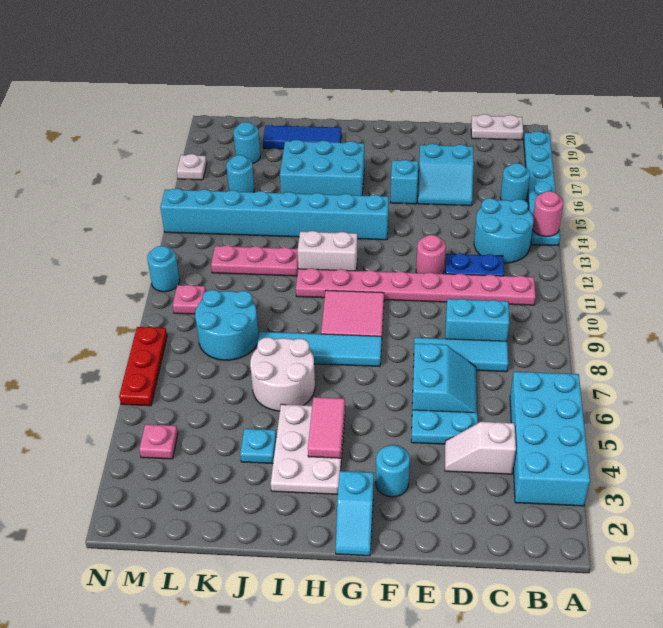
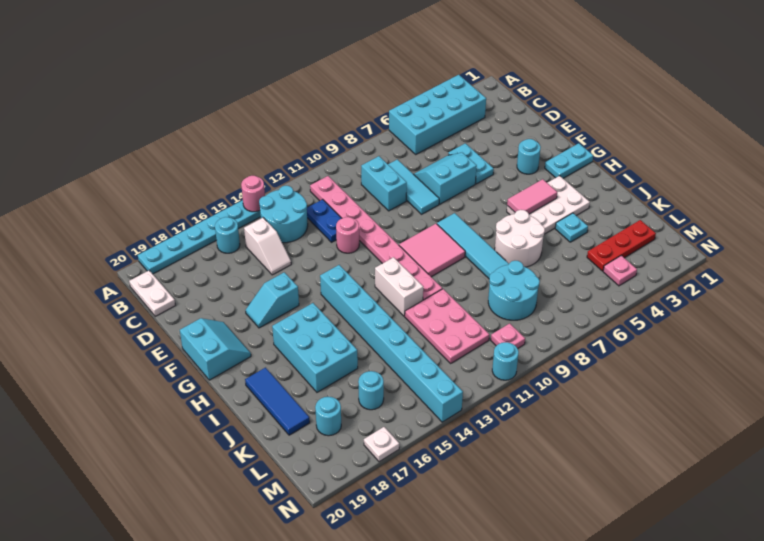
white 1x2 slope [445,422,516,474] -> white 1x2 slope moved to [244,218,291,275]
cyan 2x2 slope [418,144,474,206] -> cyan 2x2 slope moved to [180,318,251,380]
cyan 1x2 slope [336,471,374,556] -> cyan 1x2 plate [545,143,593,178]
pink 1x3 plate [211,245,298,276] -> pink 2x3 plate [405,289,489,363]
red 1x3 plate [119,327,167,406] -> red 1x3 plate moved to [587,220,656,271]

